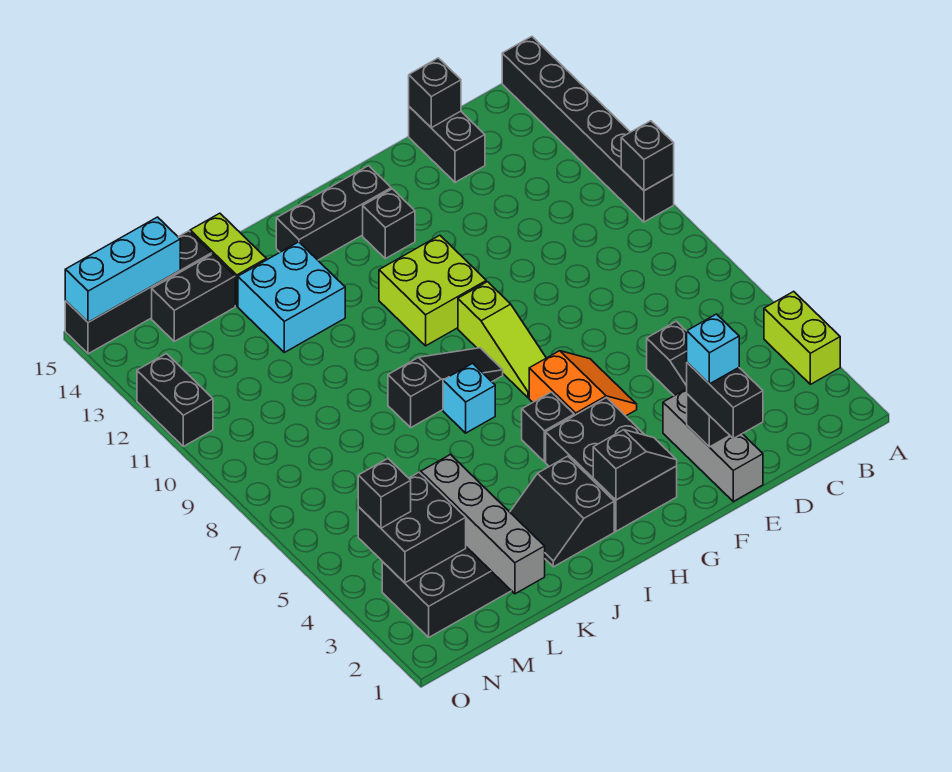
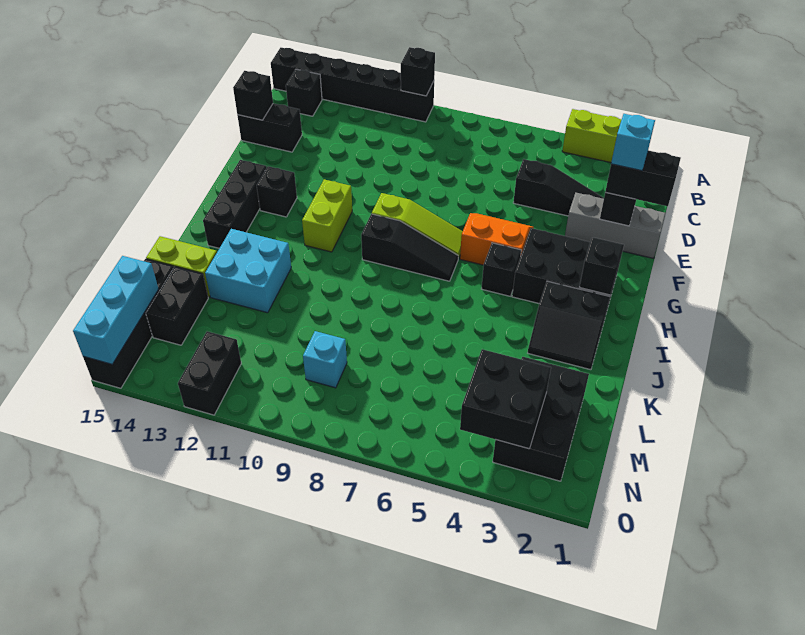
lime 2x2 brick [379,235,486,346] -> lime 1x2 brick [302,179,352,252]
black 1x3 slope [388,348,503,427] -> black 1x3 slope turned to [361,214,458,281]
cyan 1x1 brick [443,363,495,433] -> cyan 1x1 brick moved to [303,331,347,388]
grey 1x4 brick [421,455,545,594] -> none
black 1x1 brick [358,459,411,528] -> black 1x1 brick moved to [286,69,322,116]
black 1x2 brick [137,354,213,446] -> black 1x2 brick turned to [178,331,241,415]

